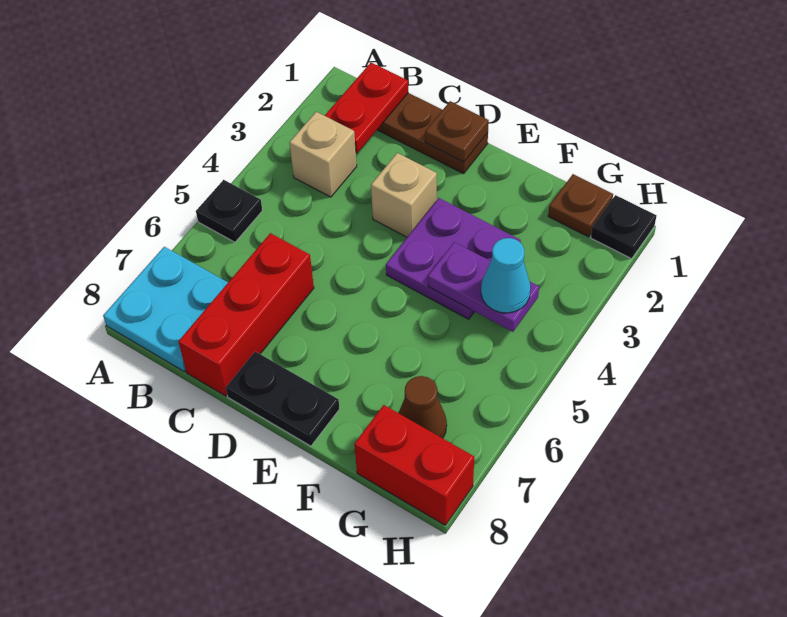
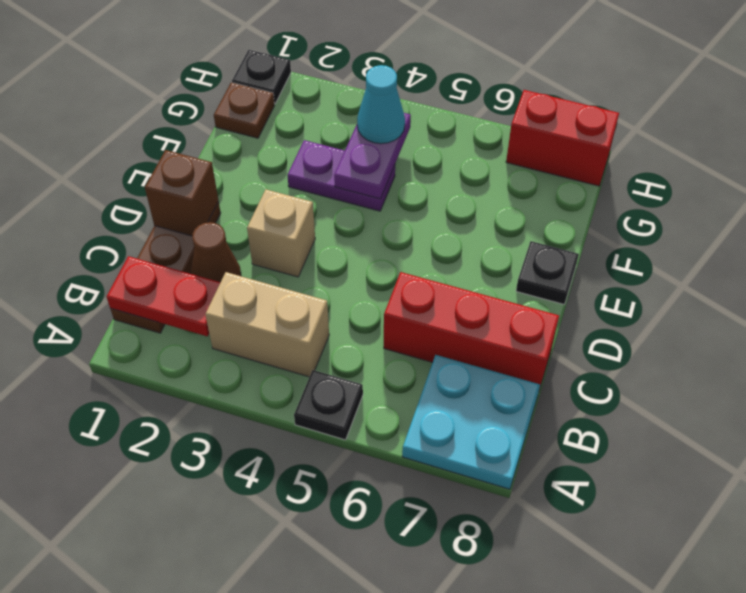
tan 1x1 brick [289,112,357,197] -> tan 1x2 brick [205,272,329,377]
brown 1x1 plate [425,101,489,162] -> brown 1x1 brick [145,150,218,236]
black 1x2 plate [226,351,340,446] -> black 1x1 plate [516,241,579,304]
purple 2x2 plate [386,198,521,319] -> purple 1x2 plate [287,140,395,211]
brown 1x1 cone [399,376,447,438] -> brown 1x1 cone moved to [190,222,241,282]
red 1x2 brick [354,405,474,525] -> red 1x2 brick turned to [506,90,619,186]

